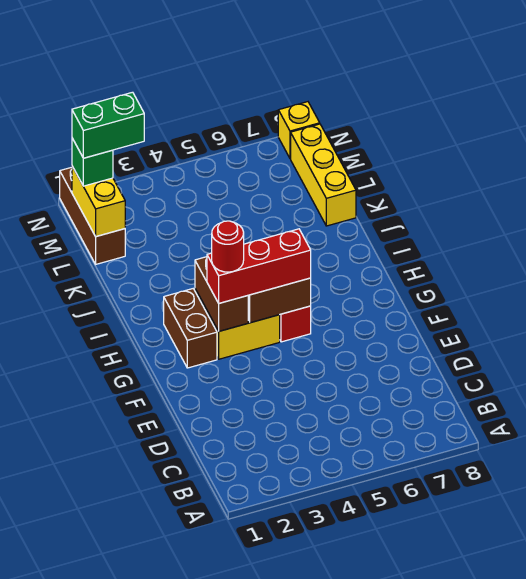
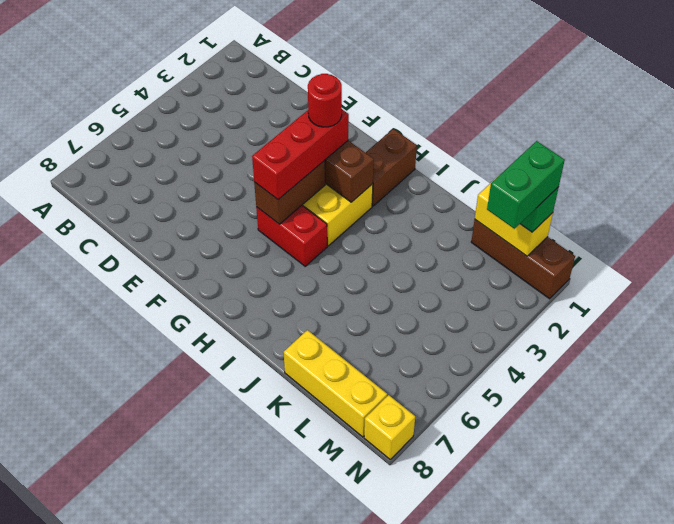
brown 1x2 brick [164,289,217,368] -> brown 1x2 brick turned to [366,129,417,206]

